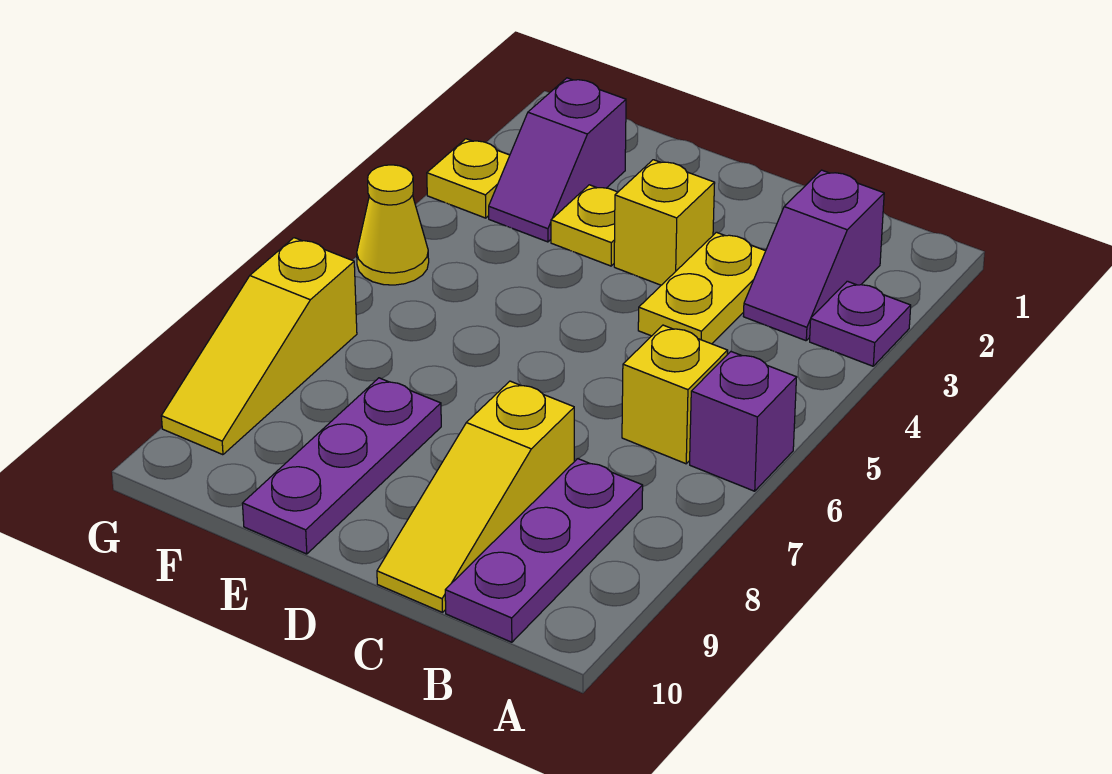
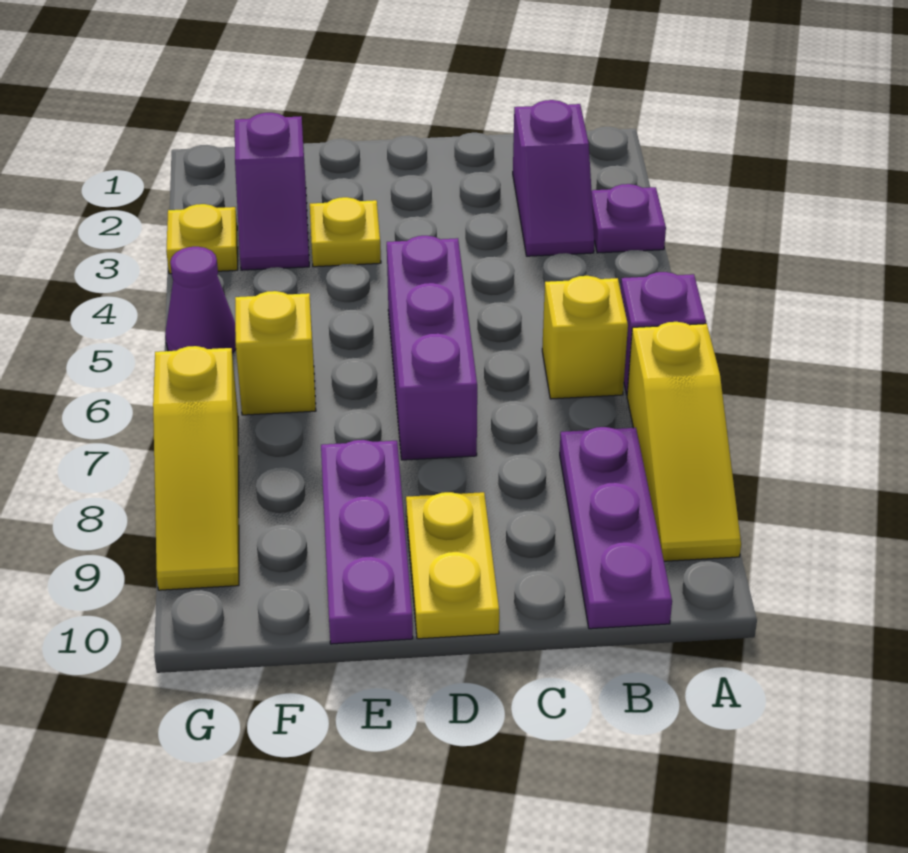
yellow 1x2 plate [638,232,765,344] -> yellow 1x2 plate moved to [406,492,499,639]
yellow 1x3 slope [377,381,574,612] -> yellow 1x3 slope moved to [627,322,741,561]
yellow 1x1 brick [614,160,715,285] -> yellow 1x1 brick moved to [235,291,316,415]
none -> purple 1x3 brick [387,236,477,460]
yellow 1x1 cone [357,165,429,285] -> purple 1x1 cone [165,247,236,353]

